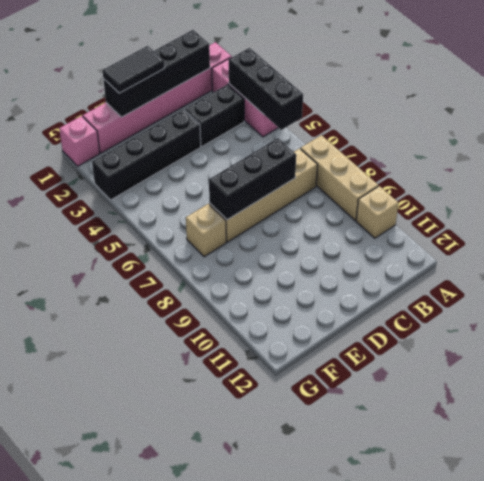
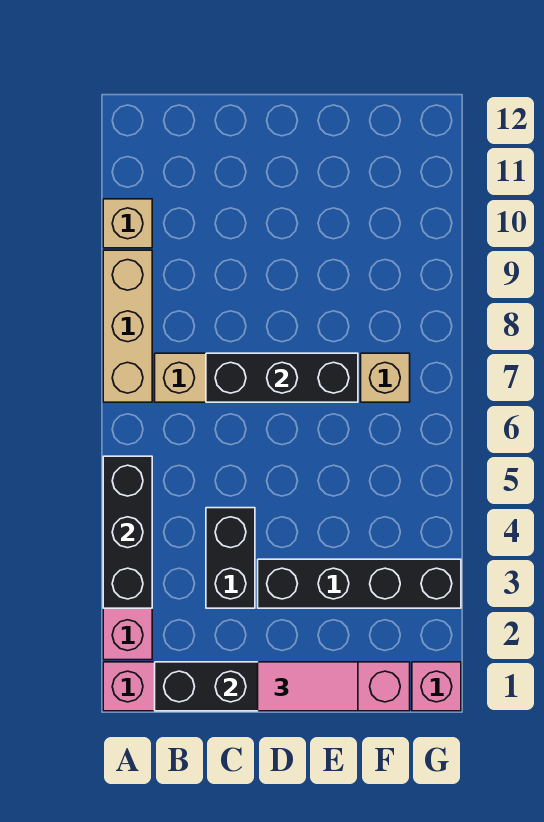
black 1x2 brick [185,84,244,146] -> black 1x2 brick turned to [206,508,255,608]
black 1x2 tile [102,46,164,93] -> pink 1x2 tile [258,662,358,711]

